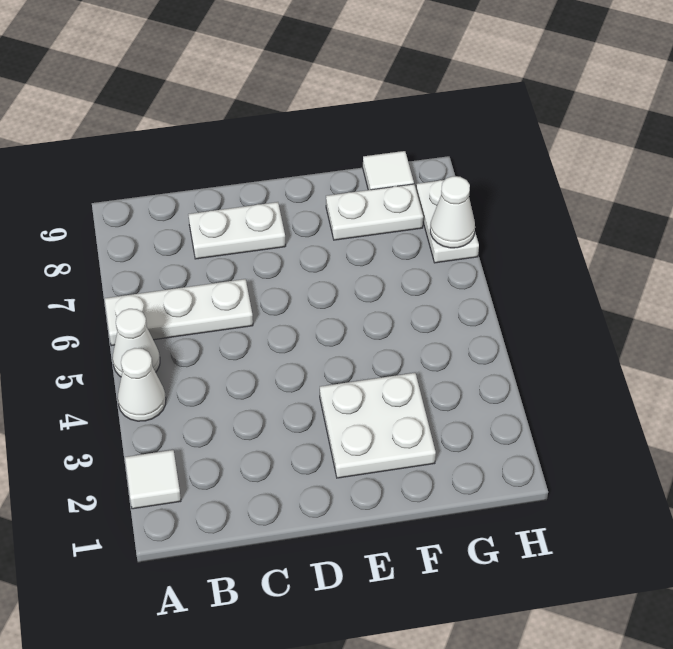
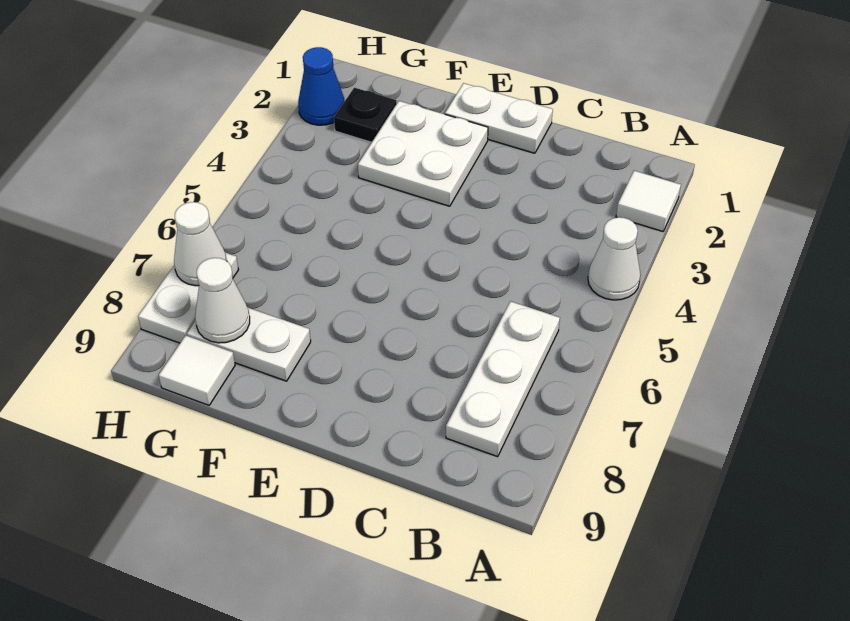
white 1x1 cone [113,309,160,377] -> white 1x1 cone moved to [195,258,250,343]
white 1x3 plate [105,279,253,346] -> white 1x3 plate turned to [446,301,560,457]
white 1x2 plate [188,202,286,259] -> white 1x2 plate moved to [445,83,553,153]
none -> black 1x1 plate [334,88,397,142]
none -> blue 1x1 cone [298,47,344,125]

